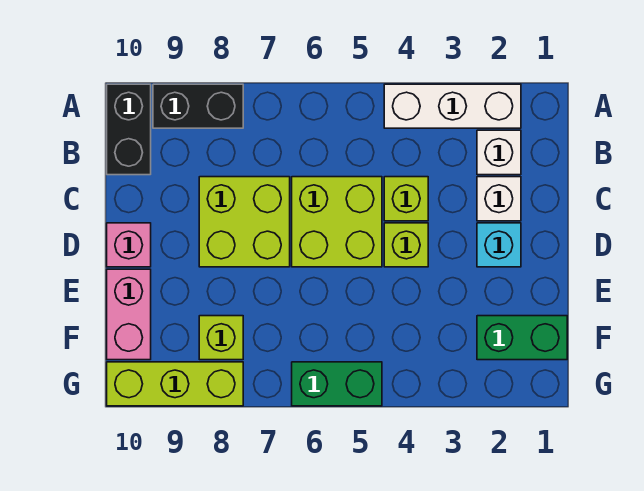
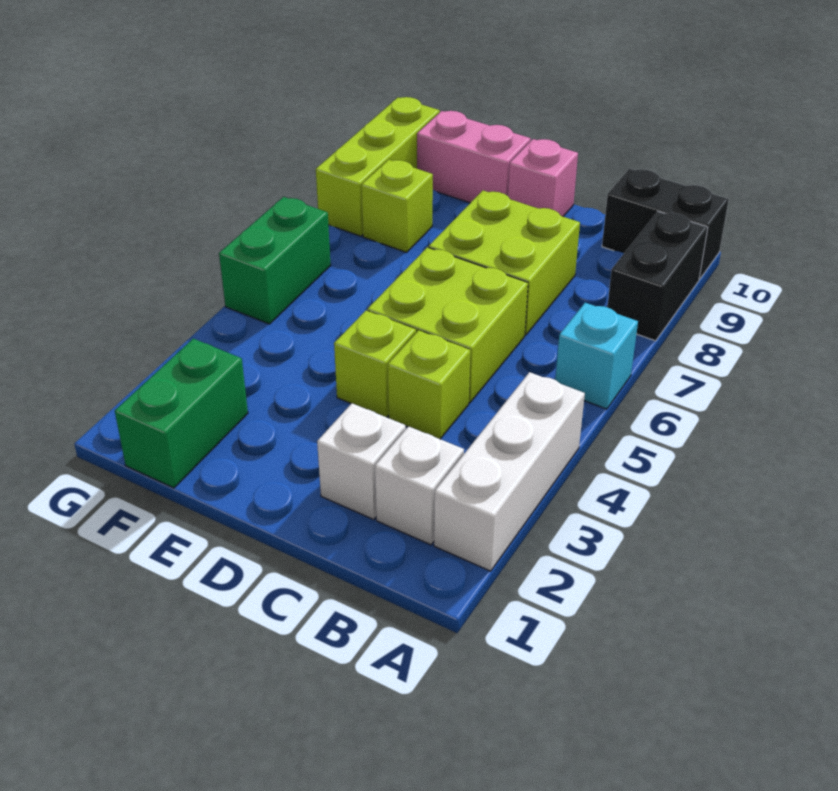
cyan 1x1 brick [477,223,521,267] -> cyan 1x1 brick moved to [555,303,638,409]

